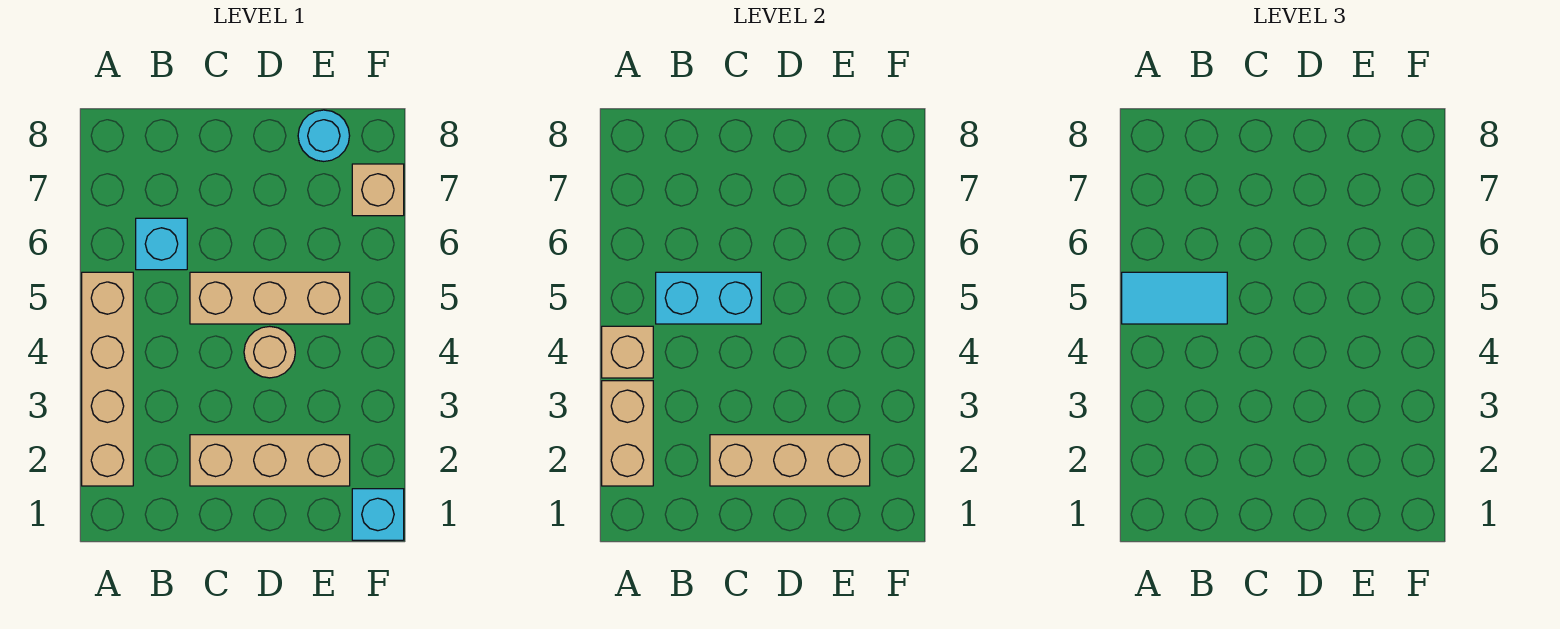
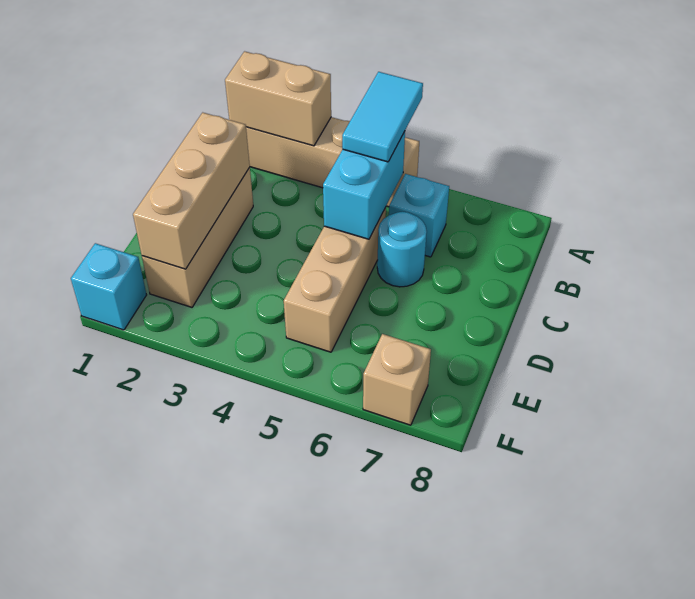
tan 1x1 brick [602,326,653,378] -> none
tan 1x1 round brick [244,326,295,378] -> none
cyan 1x1 round brick [298,110,350,161] -> cyan 1x1 round brick moved to [377,212,427,287]

